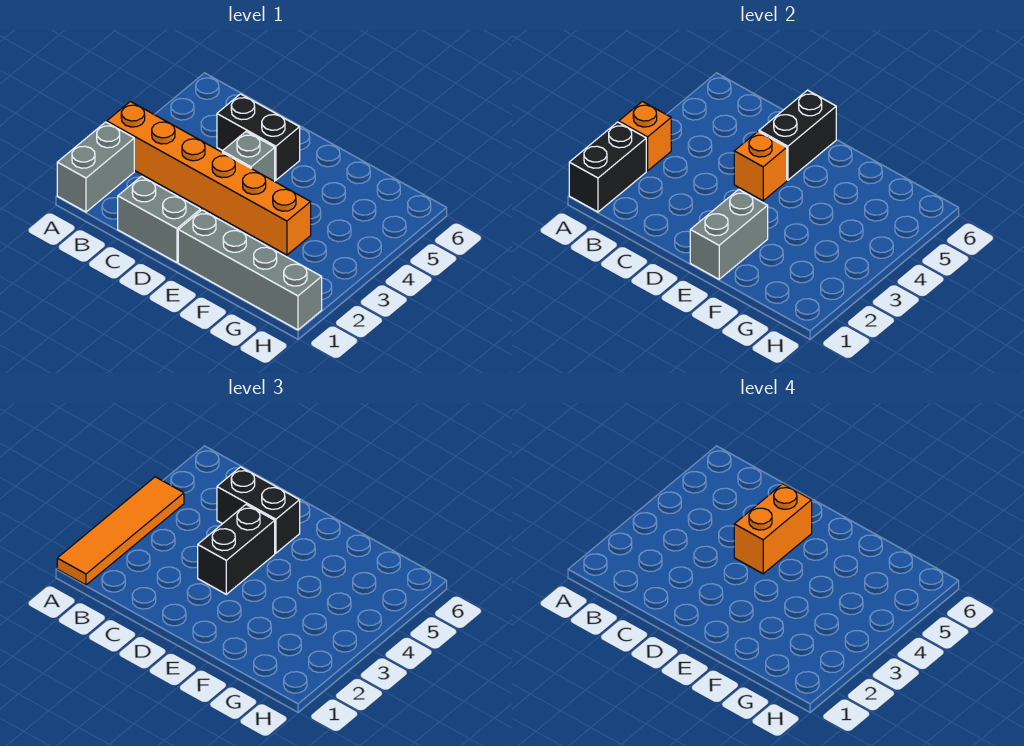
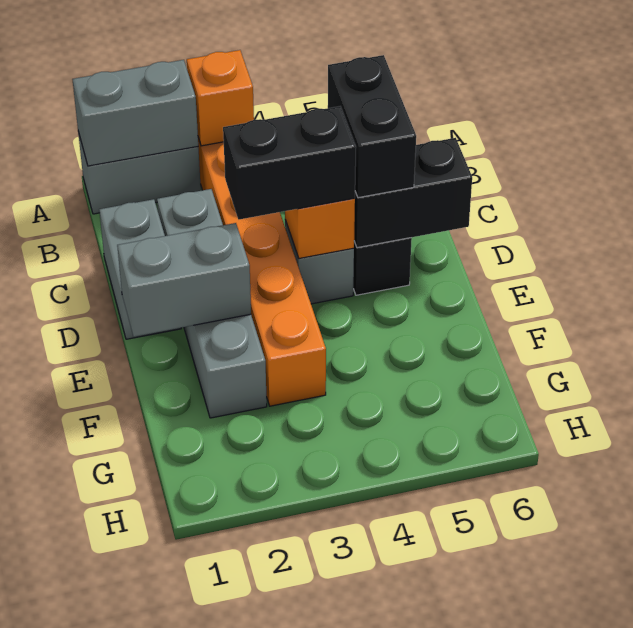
black 1x2 brick [569,122,646,212] -> grey 1x2 brick [72,60,198,166]
orange 1x4 tile [57,477,184,585] -> none
orange 1x2 brick [734,484,812,574] -> none
grey 1x4 brick [178,210,322,330] -> grey 1x4 brick moved to [157,189,267,418]

